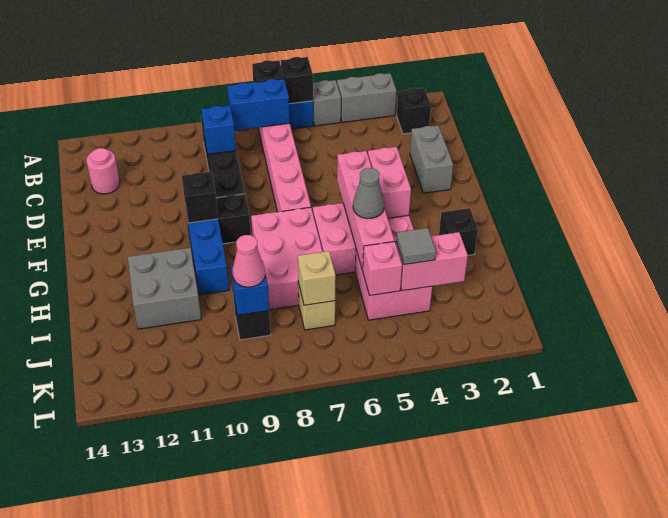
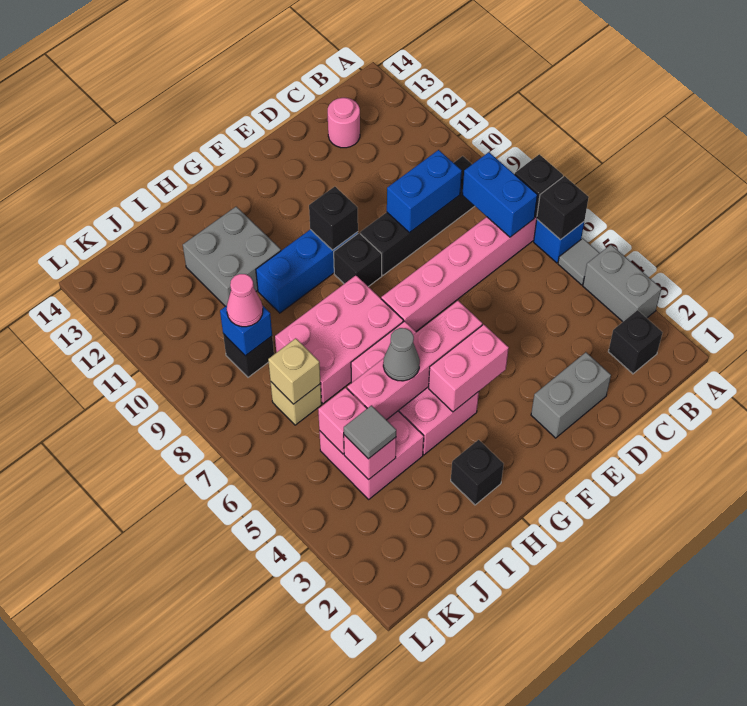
grey 1x1 brick [313,80,341,126] -> grey 1x1 tile [558,238,599,285]
blue 1x1 brick [202,105,236,154] -> blue 1x2 brick [387,150,462,233]
pink 1x2 brick [396,232,468,291] -> pink 1x1 brick [344,435,396,480]

